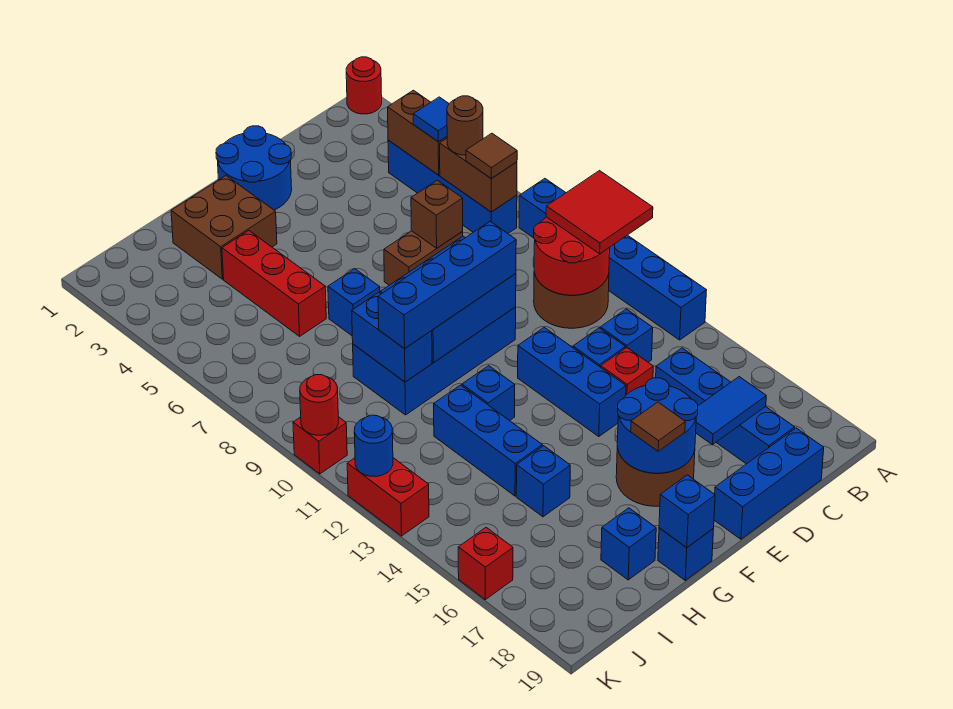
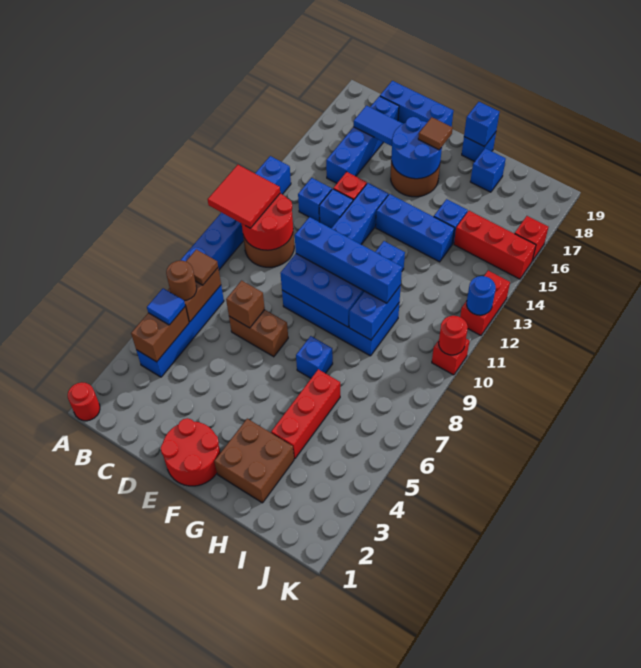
blue 2x2 round brick [216,126,292,210] -> red 2x2 round brick [161,418,220,486]
blue 1x3 brick [434,385,542,496] -> blue 1x3 brick turned to [376,194,454,262]
none -> red 1x3 brick [454,211,536,279]

